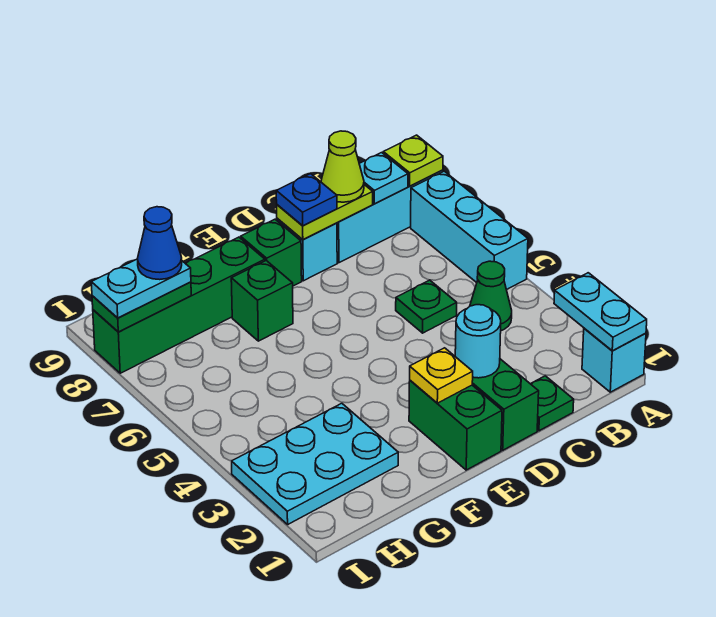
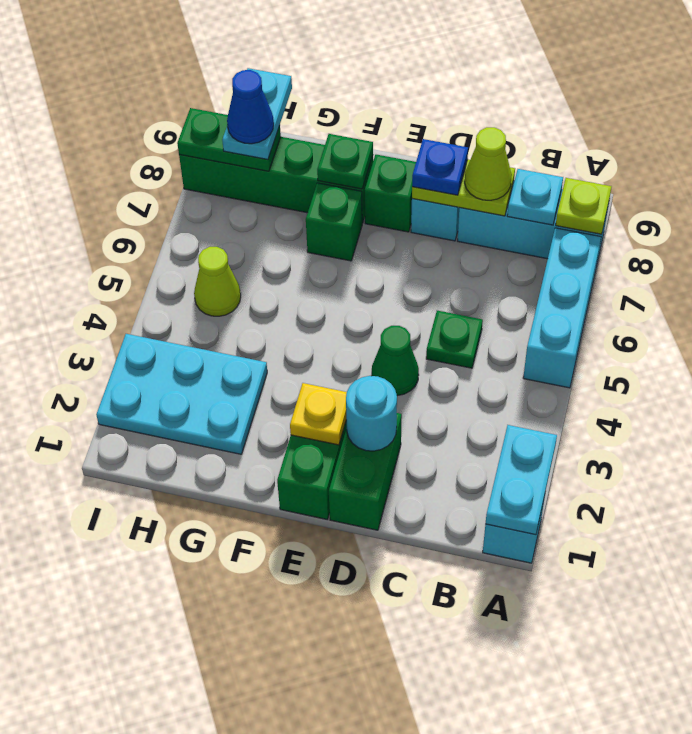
green 1x1 cone [470,261,512,331] -> green 1x1 cone moved to [372,326,419,396]
green 1x1 plate [531,376,574,431] -> green 1x1 plate moved to [317,134,373,189]
none -> lime 1x1 cone [194,247,241,316]
cyan 1x2 plate [91,259,191,318] -> cyan 1x2 plate turned to [222,68,292,160]

